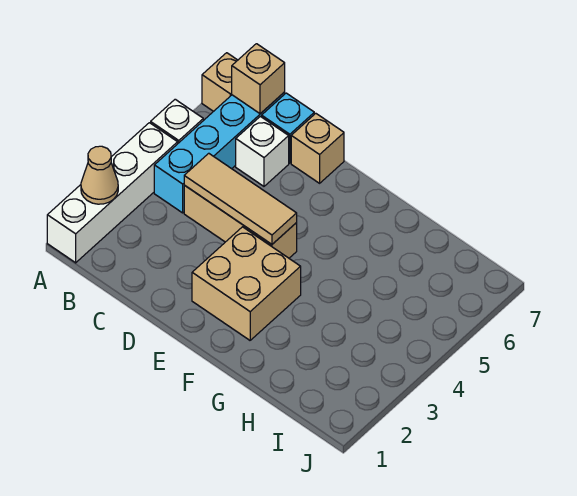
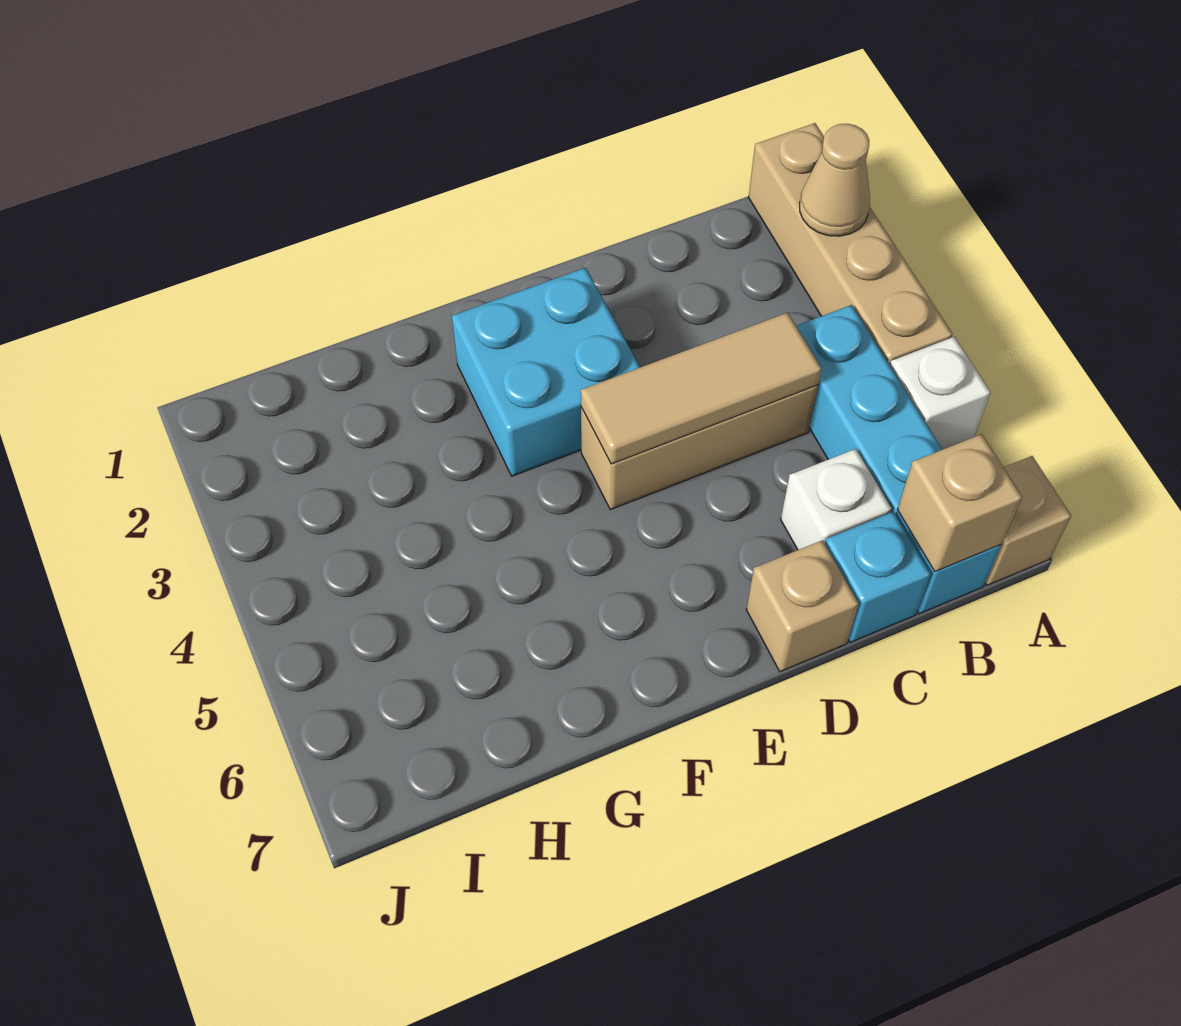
white 1x4 brick [47,123,178,263] -> tan 1x4 brick [749,123,953,365]
tan 2x2 brick [192,227,301,340] -> cyan 2x2 brick [452,268,640,476]

